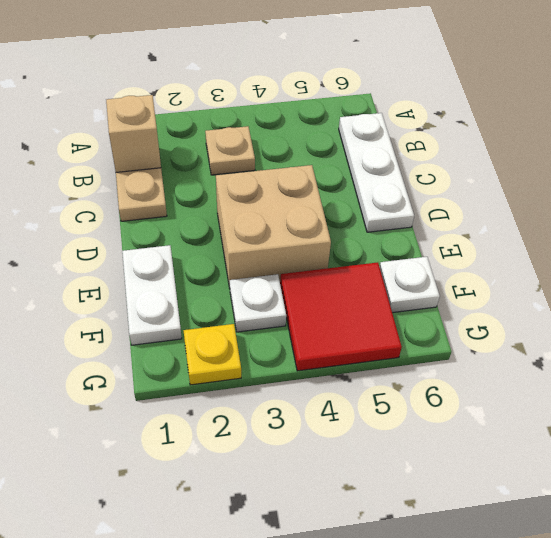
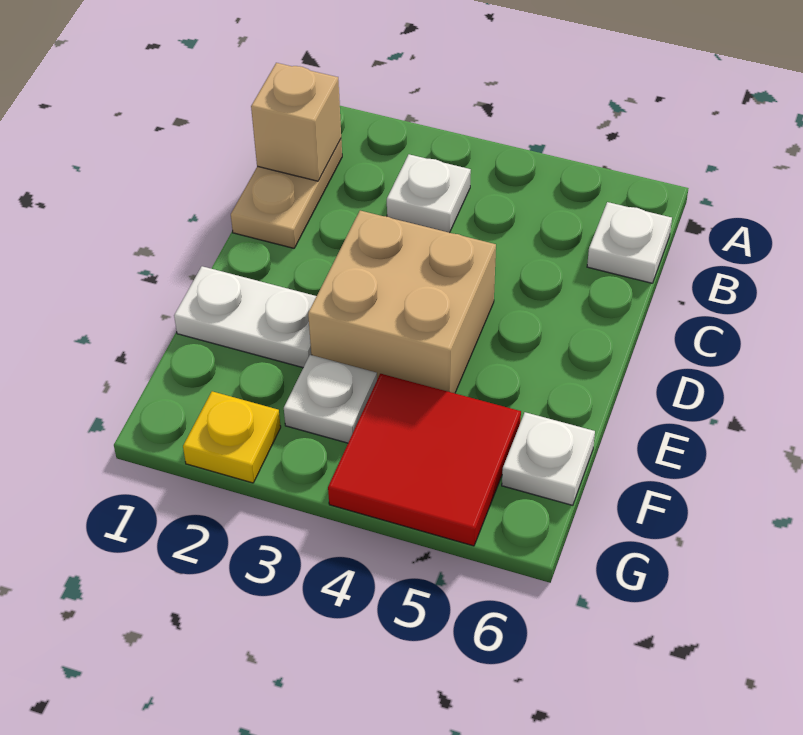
tan 1x1 plate [205,126,255,175] -> white 1x1 plate [387,154,471,233]
white 1x3 plate [339,113,414,232] -> white 1x1 plate [587,202,672,283]
white 1x2 plate [122,245,182,345] -> white 1x2 plate turned to [174,266,316,368]

